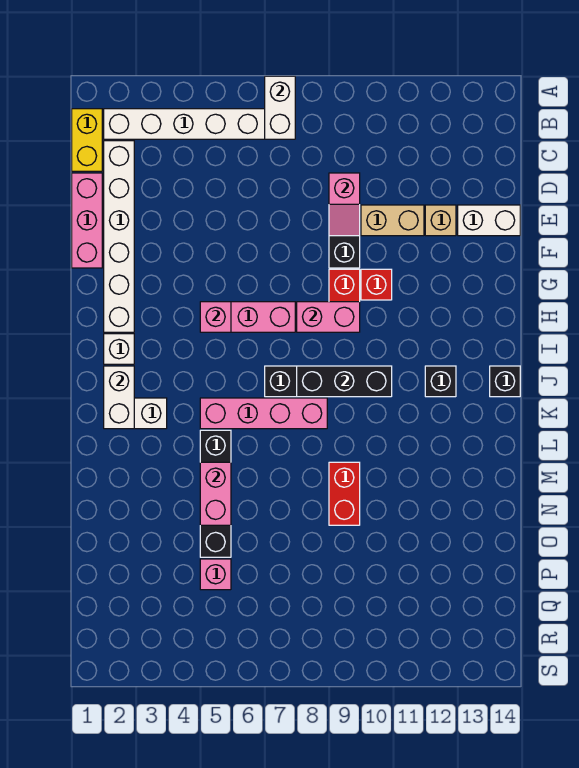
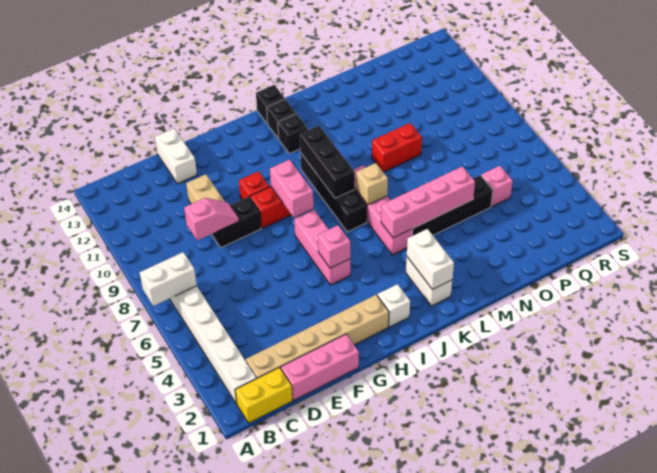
white 1x6 brick [104,141,134,332] -> tan 1x6 brick [246,295,389,379]
tan 1x1 brick [425,205,456,236] -> tan 1x1 brick moved to [356,163,388,205]
white 1x2 brick [104,366,134,429] -> white 1x2 brick turned to [407,229,454,290]
none -> black 1x1 brick [267,99,296,139]
pink 1x2 brick [200,462,231,525] -> pink 1x4 brick [381,166,475,238]

